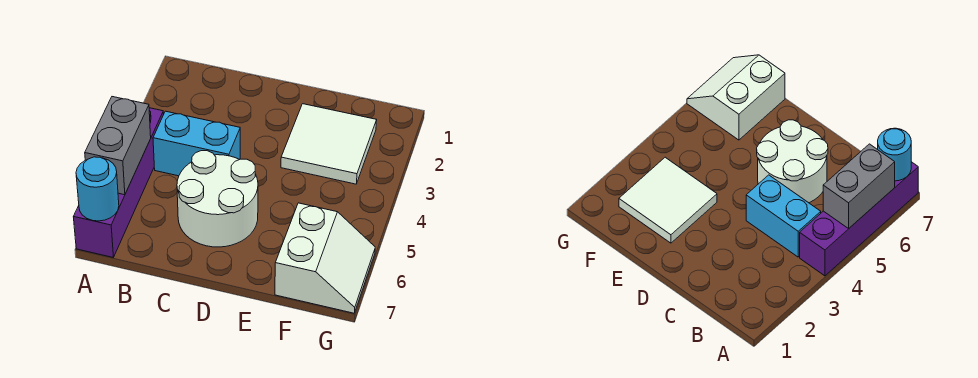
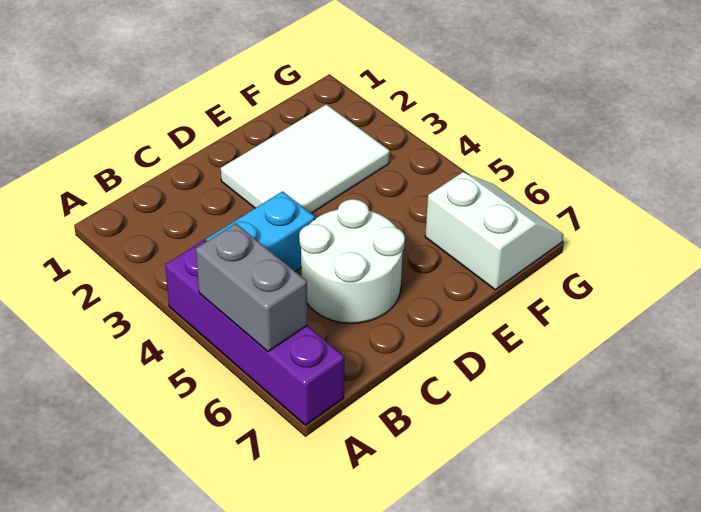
cyan 1x1 round brick [76,157,119,221] -> none
white 2x2 tile [281,104,377,184] -> white 2x3 tile [221,104,390,213]

